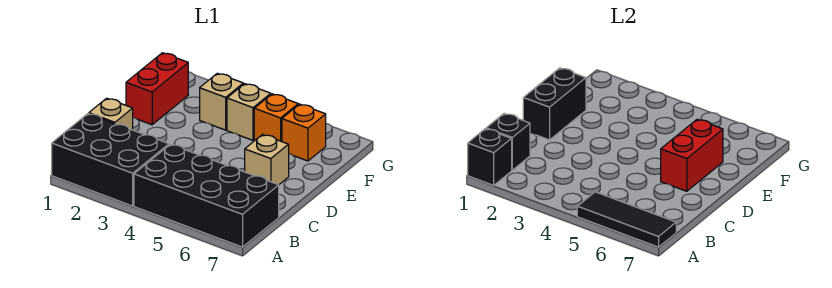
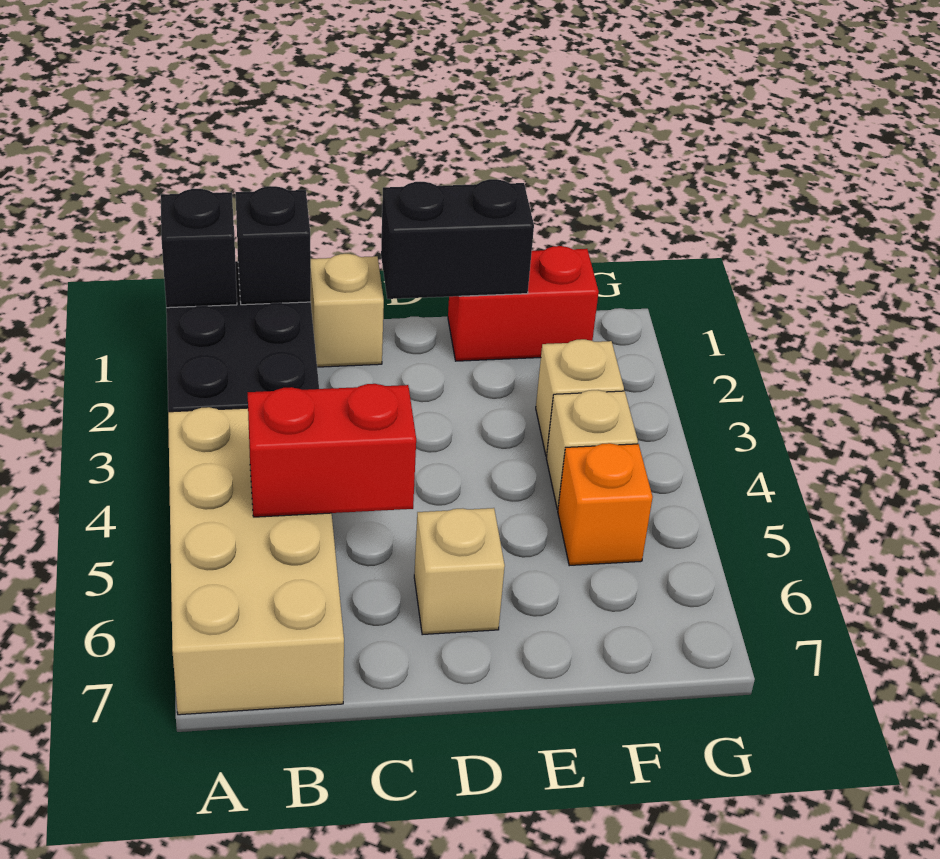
black 2x4 brick [134,144,279,247] -> tan 2x4 brick [168,407,344,715]
black 1x3 tile [577,192,676,247] -> none
red 1x2 brick [661,119,723,191] -> red 1x2 brick moved to [248,384,416,517]
orange 1x1 brick [282,104,326,161] -> none

